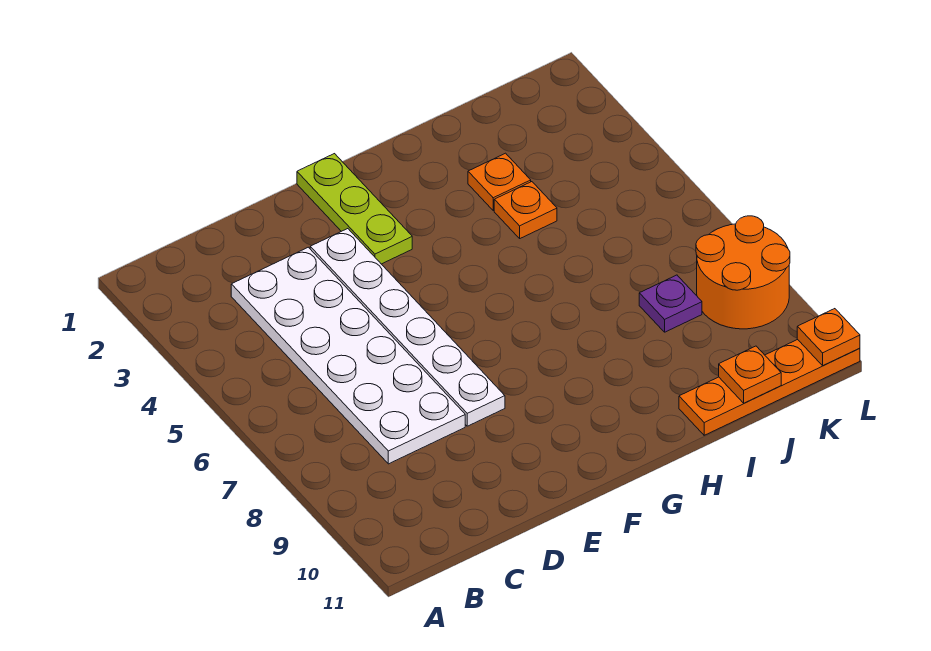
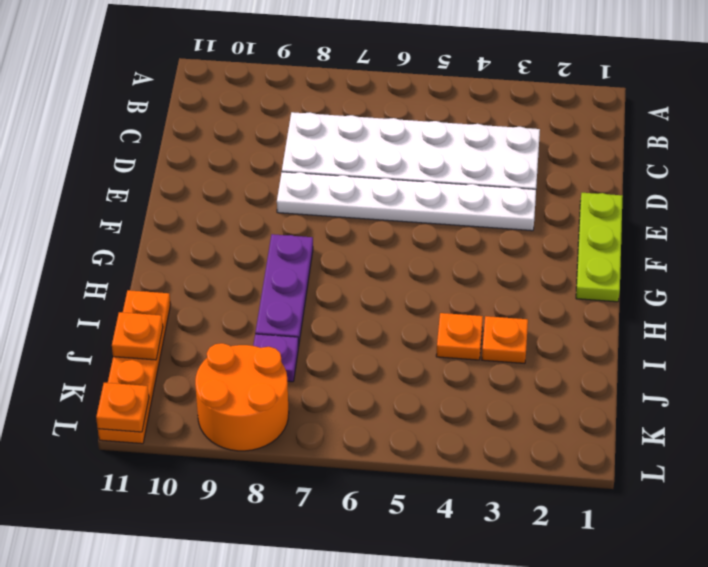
lime 1x3 plate [297,154,412,264] -> lime 1x3 plate turned to [576,193,623,302]
none -> purple 1x3 plate [255,234,313,346]

